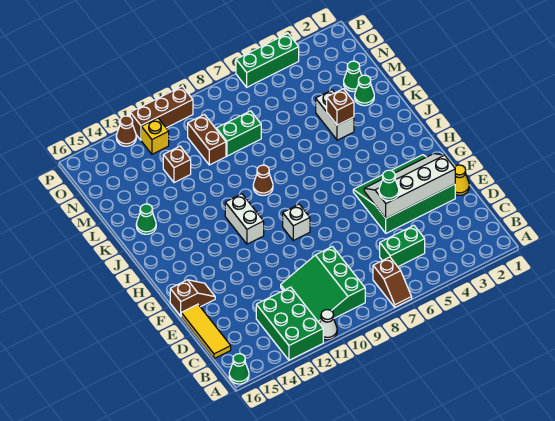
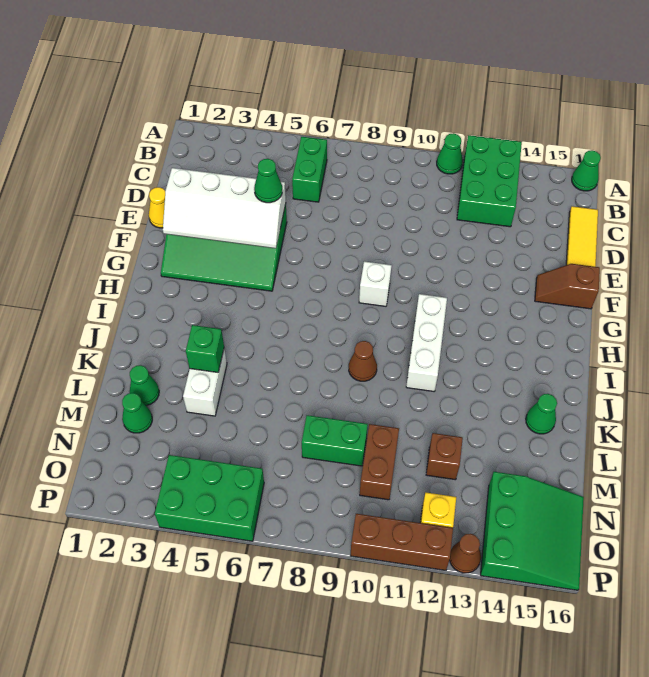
brown 1x2 slope [373,257,412,307] -> none
white 1x1 cone [319,310,337,340] -> green 1x1 cone [437,133,463,174]
green 3x3 slope [281,247,365,323] -> green 3x3 slope moved to [481,472,584,590]
green 1x2 brick [380,226,425,267] -> green 1x2 brick turned to [292,137,327,202]
white 1x2 brick [225,194,264,244] -> white 1x3 brick [406,294,447,391]
brown 1x1 brick [327,89,354,125] -> green 1x1 brick [186,325,224,372]
green 1x3 brick [236,34,299,87] -> green 2x3 brick [155,455,264,541]

